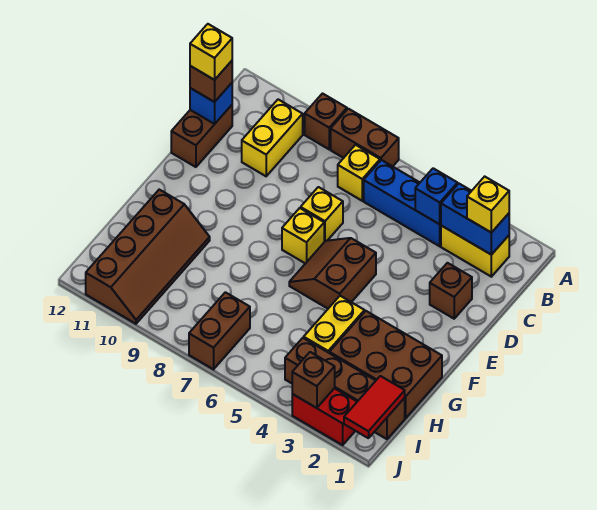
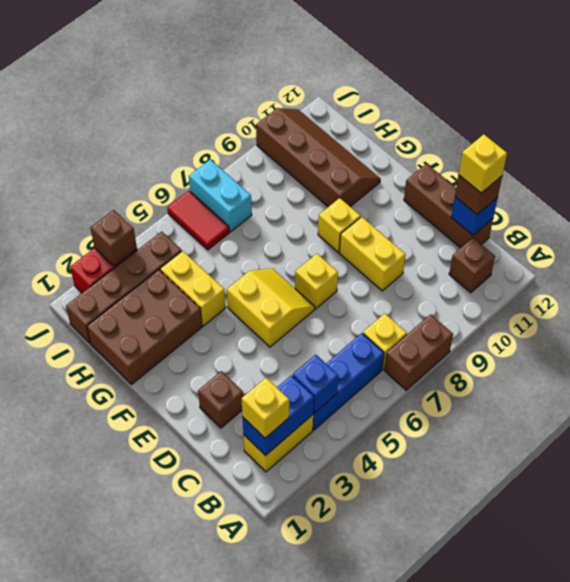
brown 1x1 brick [305,94,347,149] -> brown 1x1 brick moved to [449,238,495,293]
yellow 1x2 brick [242,99,303,176] -> yellow 1x2 brick moved to [339,217,405,291]
brown 1x2 brick [171,105,232,167] -> brown 1x3 brick [404,164,493,248]
yellow 1x1 brick [301,187,343,242] -> yellow 1x1 brick moved to [318,198,361,252]
brown 2x2 slope [289,238,376,309] -> yellow 2x2 slope [227,268,315,347]
brown 2x4 slope [86,190,210,324] -> brown 2x4 slope turned to [256,108,381,207]
red 1x2 tile [344,376,405,438] -> red 1x2 tile moved to [167,191,229,250]
brown 1x2 brick [189,292,250,369] -> cyan 1x2 brick [189,159,252,232]

